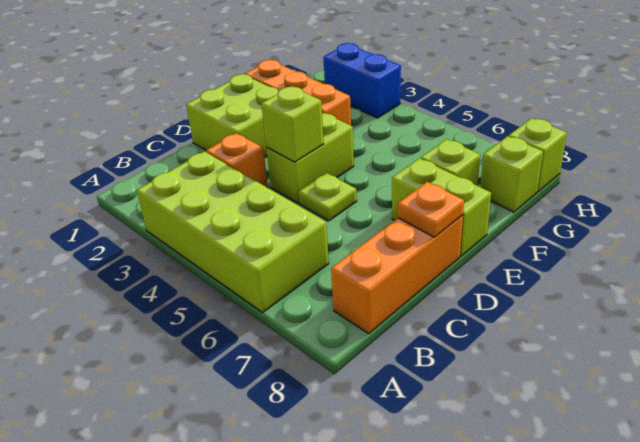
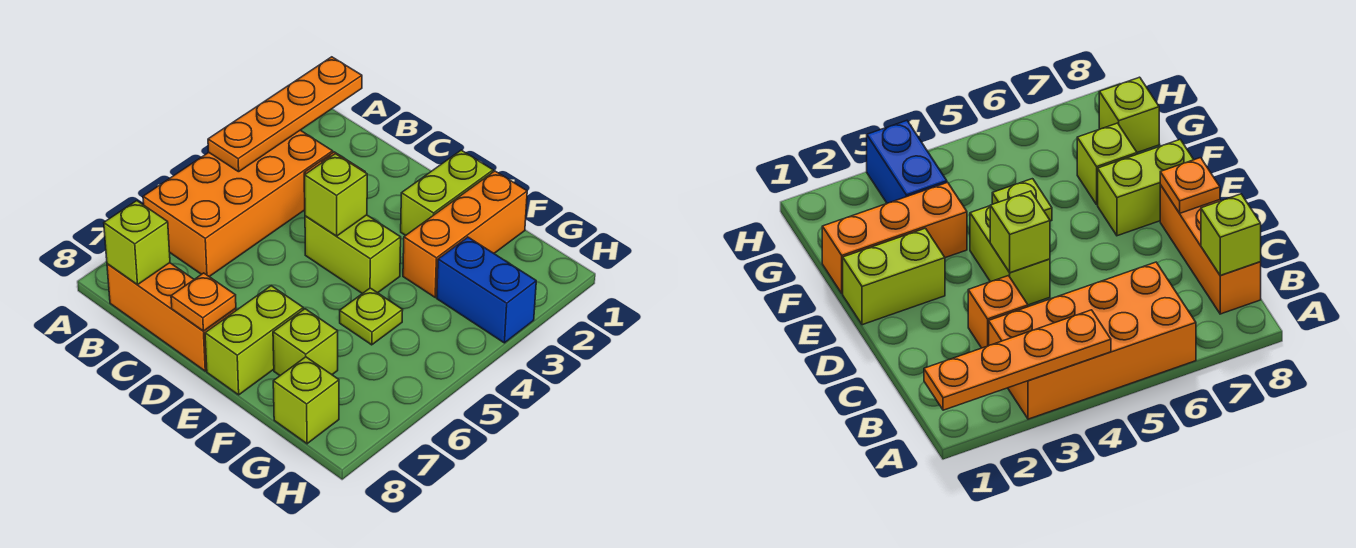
none -> orange 1x4 plate [208,57,362,172]
lime 2x4 brick [137,151,329,313] -> orange 2x4 brick [143,130,333,277]
lime 2x2 brick [186,74,278,157] -> lime 1x2 brick [401,150,493,235]
lime 1x1 plate [299,173,357,221] -> lime 1x1 plate moved to [340,288,403,345]
blue 1x2 brick [323,43,401,118] -> blue 1x2 brick turned to [437,237,536,343]
lime 1x1 brick [509,118,567,192] -> lime 1x1 brick moved to [104,201,170,285]

